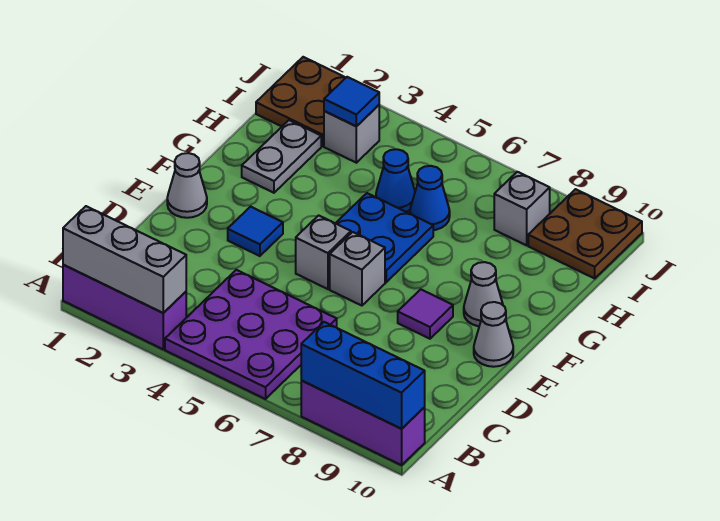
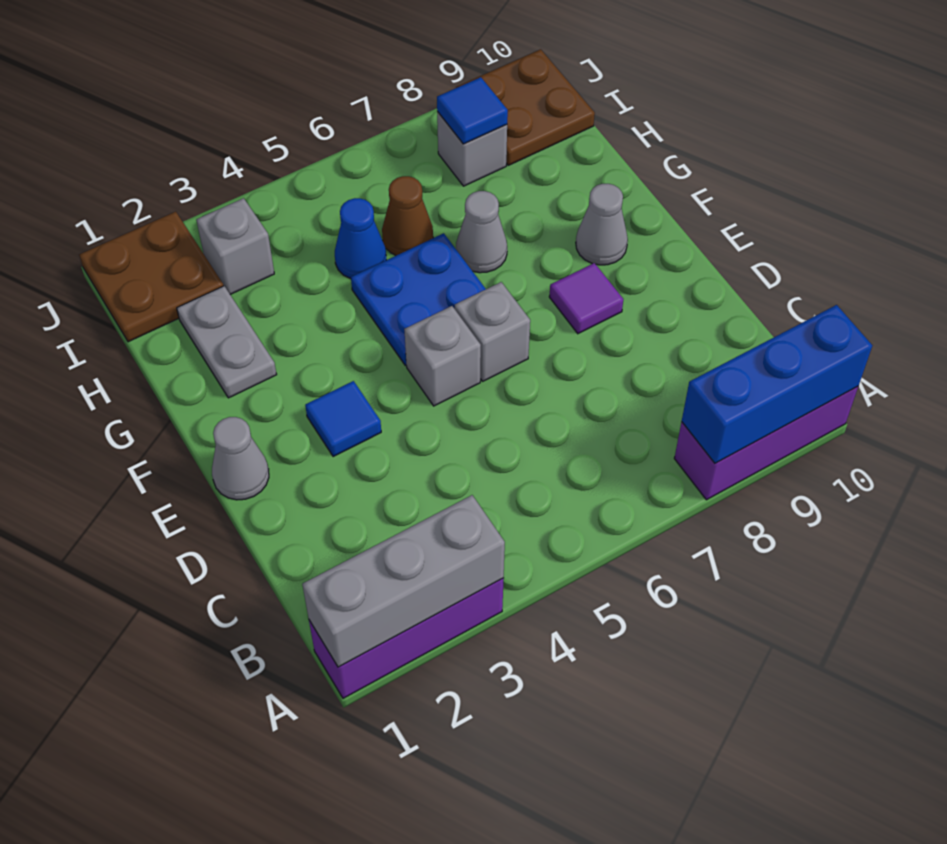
purple 3x3 plate [165,270,337,399] -> none
grey 1x1 cone [474,302,513,367] -> grey 1x1 cone moved to [456,191,507,273]
blue 1x1 cone [410,166,450,230] -> brown 1x1 cone [382,176,433,255]
blue 1x1 tile [324,77,379,126] -> blue 1x1 tile moved to [437,77,508,144]

